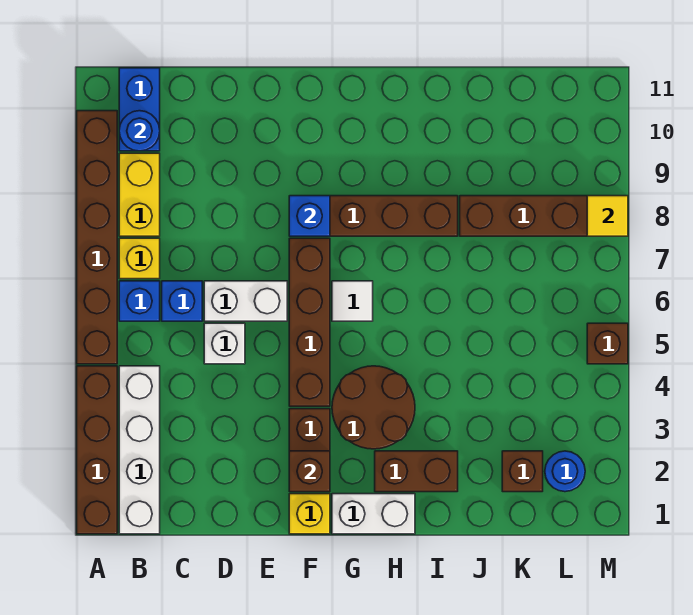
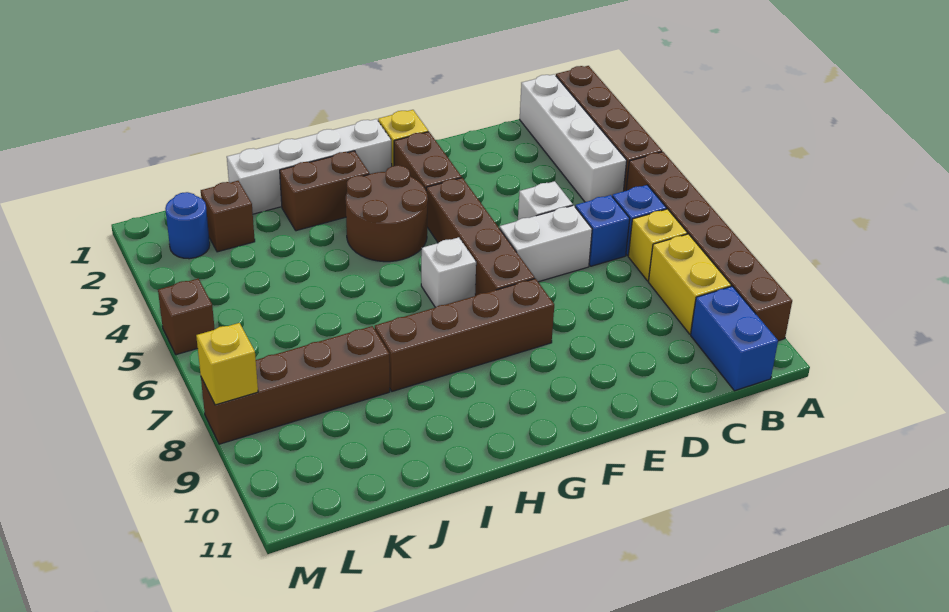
blue 1x1 round brick [119,111,160,151] -> none
brown 1x1 brick [289,451,330,492] -> none
blue 1x1 brick [289,196,330,236] -> none
white 1x2 brick [332,494,415,534] -> white 1x4 brick [227,119,392,214]
white 1x1 tile [332,281,373,321] -> white 1x1 brick [421,237,476,307]
yellow 1x1 tile [587,196,628,236] -> yellow 1x1 brick [196,323,258,405]

